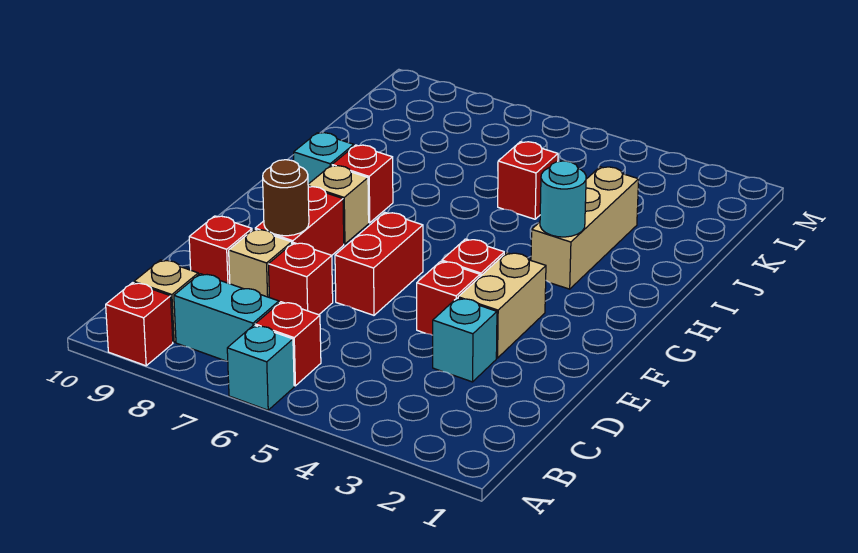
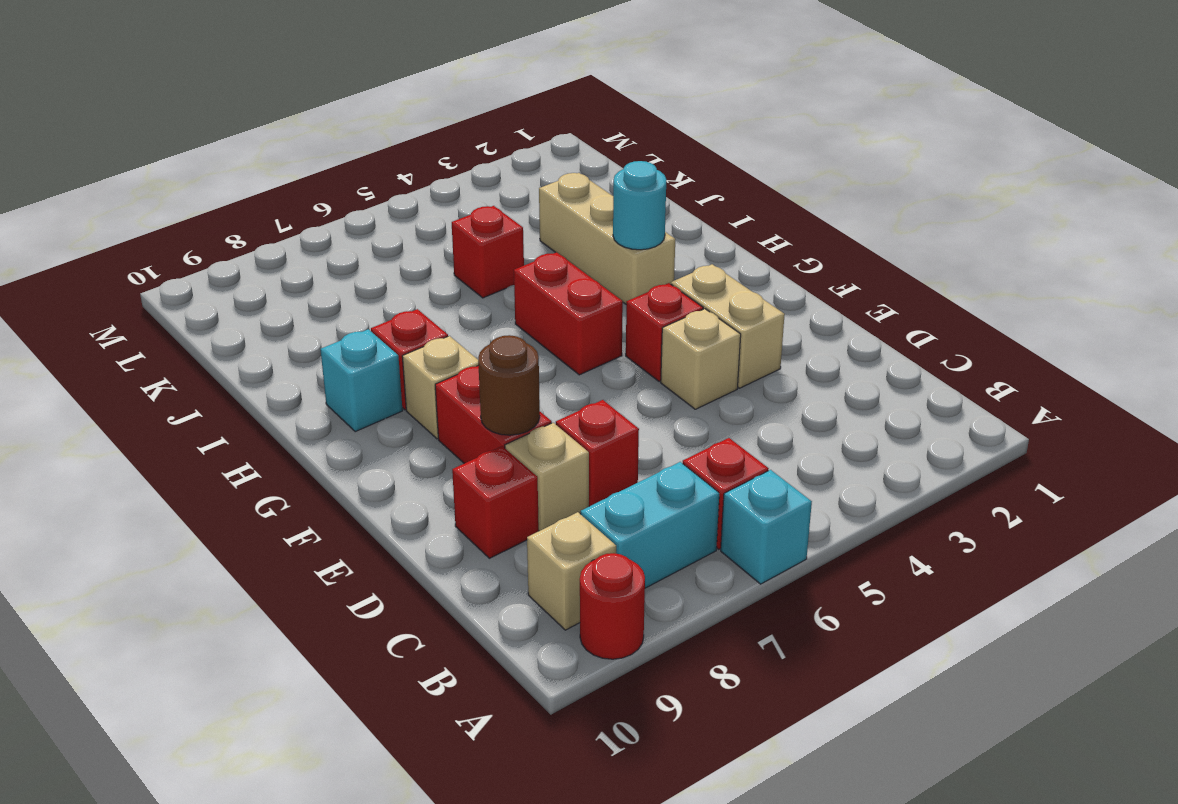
red 1x1 brick [106,283,173,366] -> red 1x1 round brick [580,553,645,659]
cyan 1x1 brick [433,298,497,382] -> none
red 1x1 brick [417,261,480,335] -> tan 1x1 brick [661,309,741,409]
red 1x2 brick [335,212,423,315] -> red 1x2 brick moved to [514,252,623,375]

